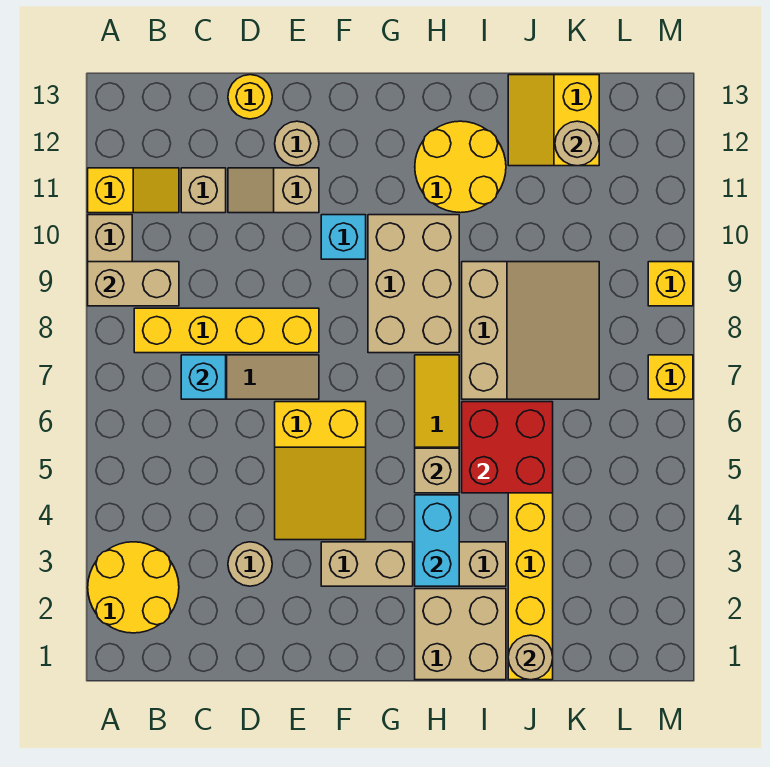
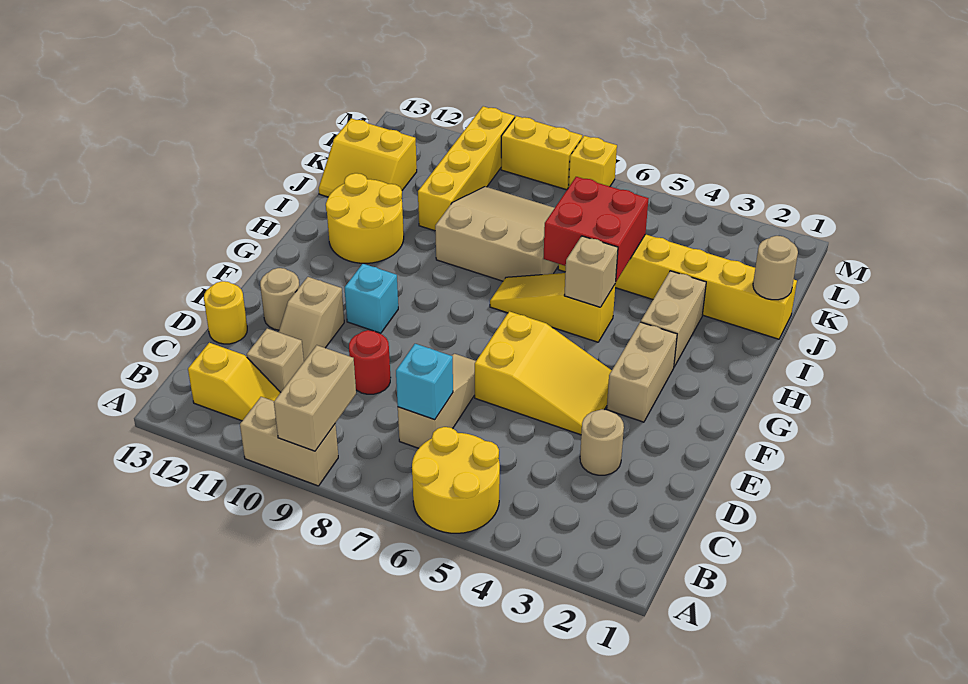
yellow 2x2 round brick [88,542,179,633] -> yellow 2x2 round brick moved to [412,427,500,533]
yellow 1x2 slope [88,168,179,213] -> yellow 1x2 slope turned to [188,343,281,421]
yellow 1x4 brick [134,308,319,353] -> yellow 1x4 brick moved to [418,106,515,231]
none -> red 1x1 round brick [349,330,391,394]
tan 2x3 brick [368,215,459,353] -> none
tan 2x2 brick [415,589,506,680] -> none
cyan 1x2 brick [415,495,459,586] -> none
tan 1x1 round brick [555,121,599,166] -> none
yellow 1x1 brick [648,262,693,306] -> yellow 1x2 brick [501,116,582,190]

